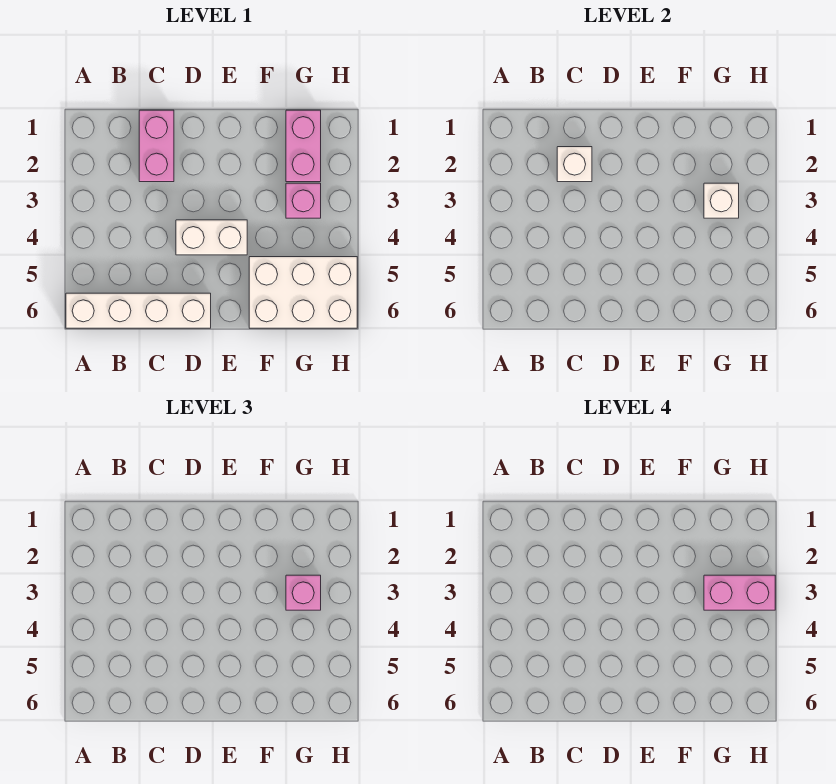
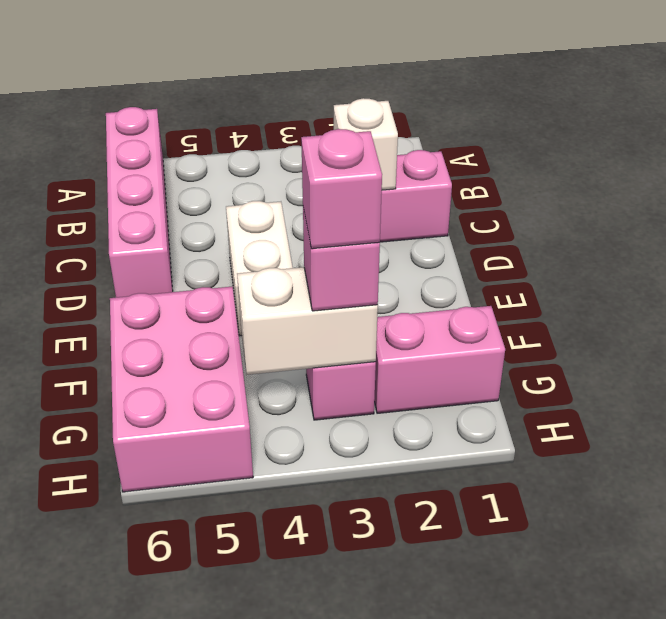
white 1x4 brick [66,293,211,328] -> pink 1x4 brick [106,107,173,297]
white 2x3 brick [249,257,357,328] -> pink 2x3 brick [110,287,253,492]
white 1x1 brick [704,183,739,218] -> white 1x2 brick [237,267,378,375]
pink 1x2 brick [704,575,775,610] -> pink 1x1 brick [301,129,382,249]

